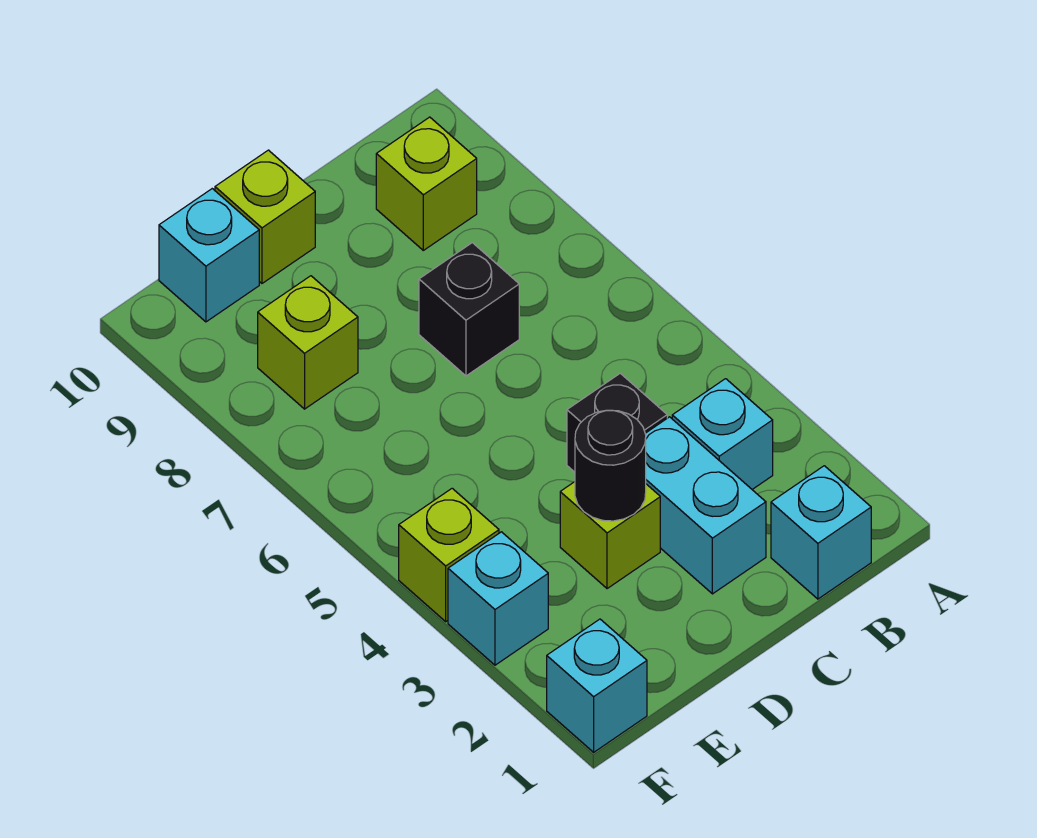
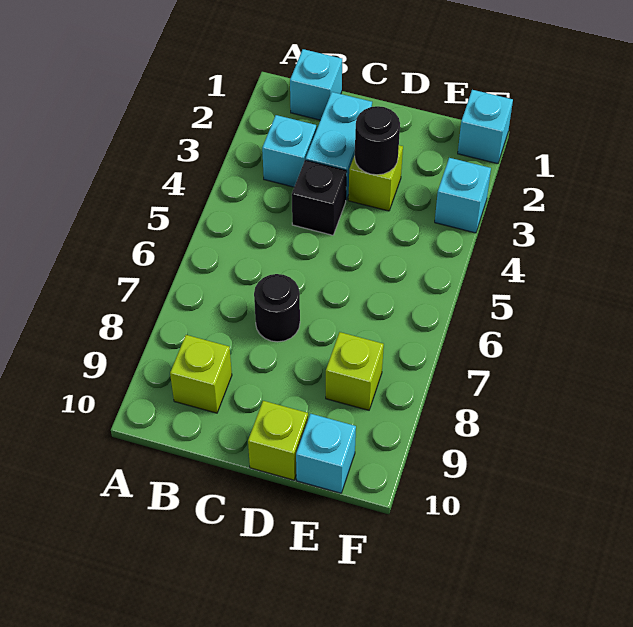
black 1x1 brick [419,243,519,376] -> black 1x1 round brick [254,274,300,342]
lime 1x1 brick [399,488,499,622] -> none

